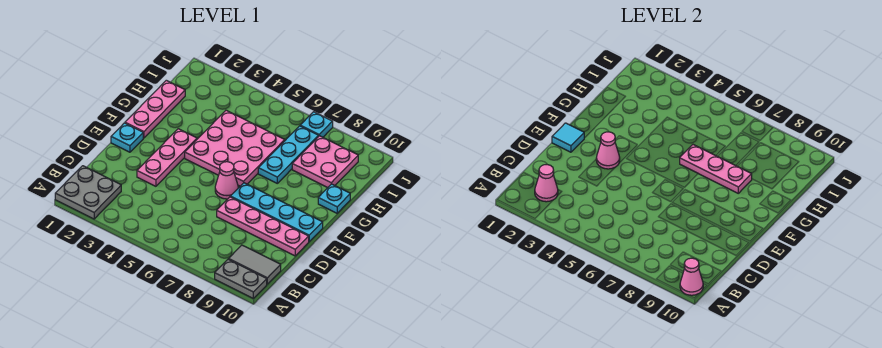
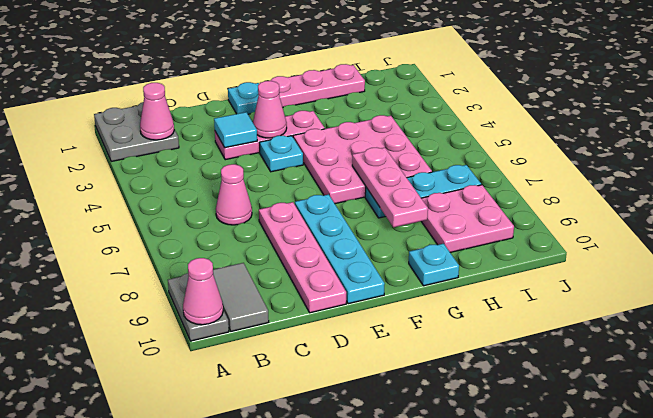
cyan 1x1 tile [552,123,584,152] -> cyan 1x1 tile moved to [214,112,257,148]
pink 1x1 cone [215,162,238,199] -> pink 1x1 cone moved to [216,164,252,225]
cyan 1x1 plate [300,112,333,137] -> cyan 1x1 plate moved to [259,136,303,172]

